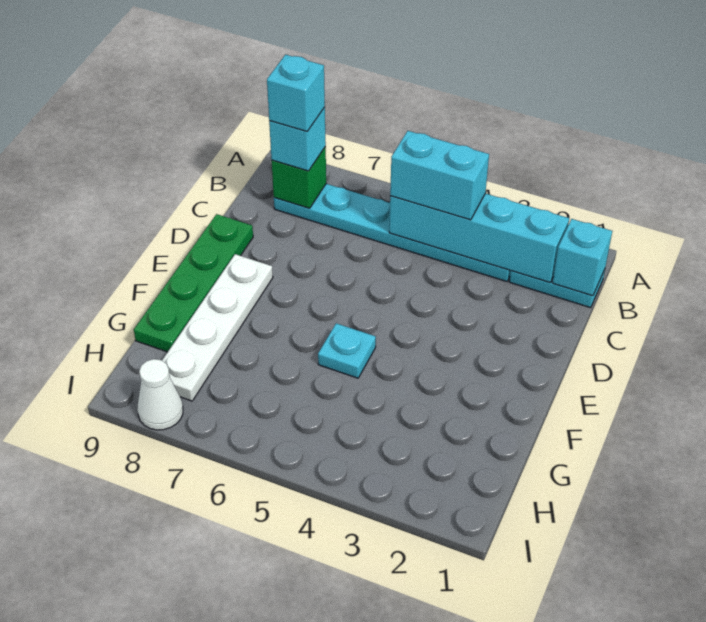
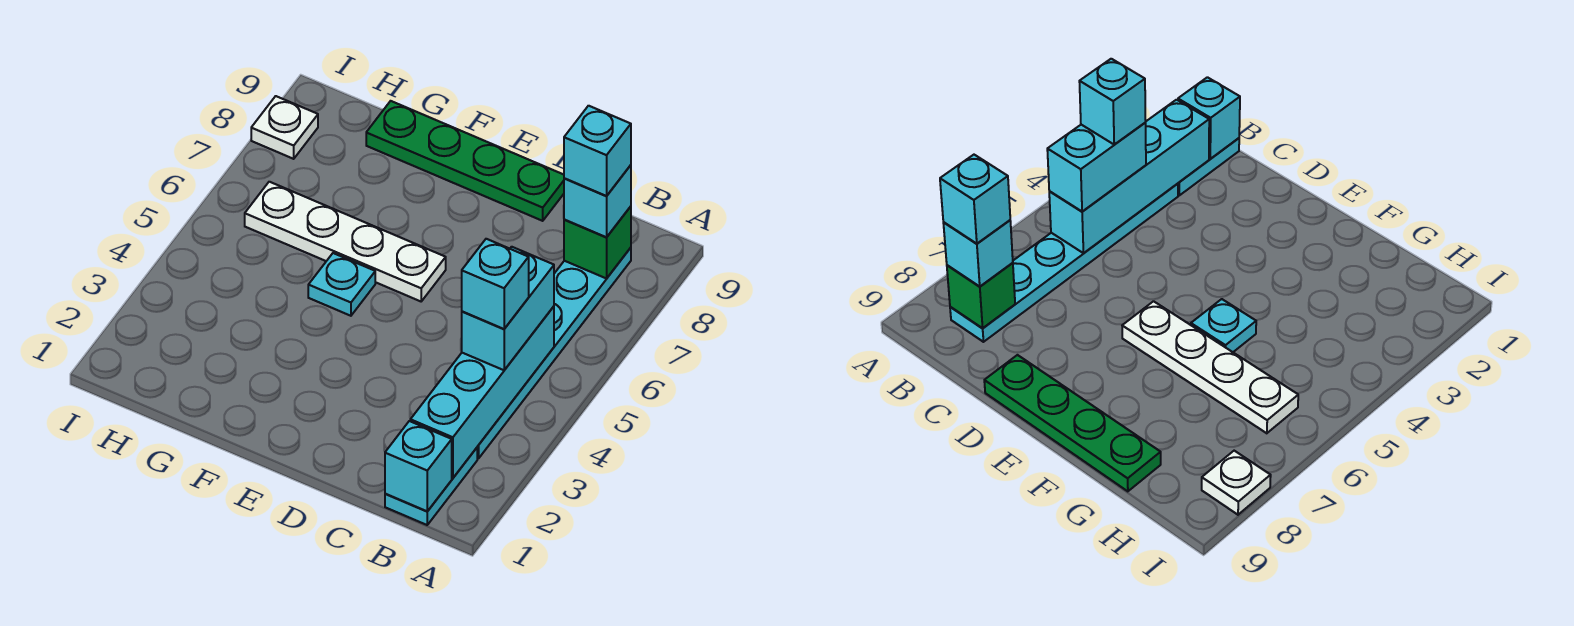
none -> cyan 1x1 brick [462,239,529,329]
white 1x4 plate [162,254,273,401] -> white 1x4 plate moved to [245,182,446,301]
white 1x1 cone [137,359,183,430] -> white 1x1 plate [251,96,318,159]

